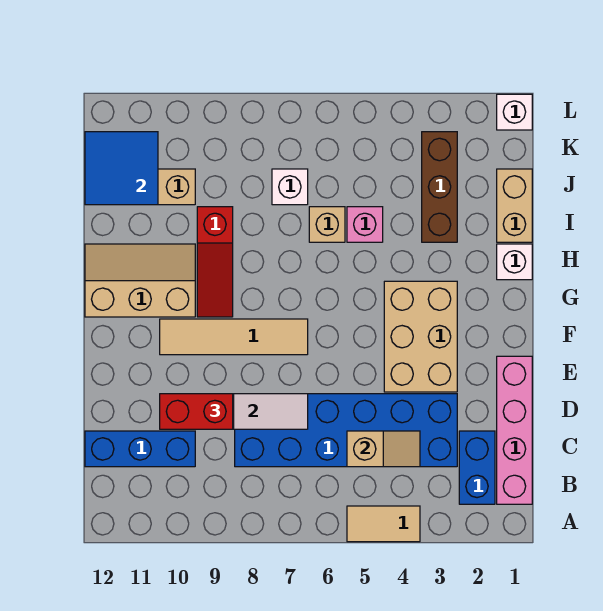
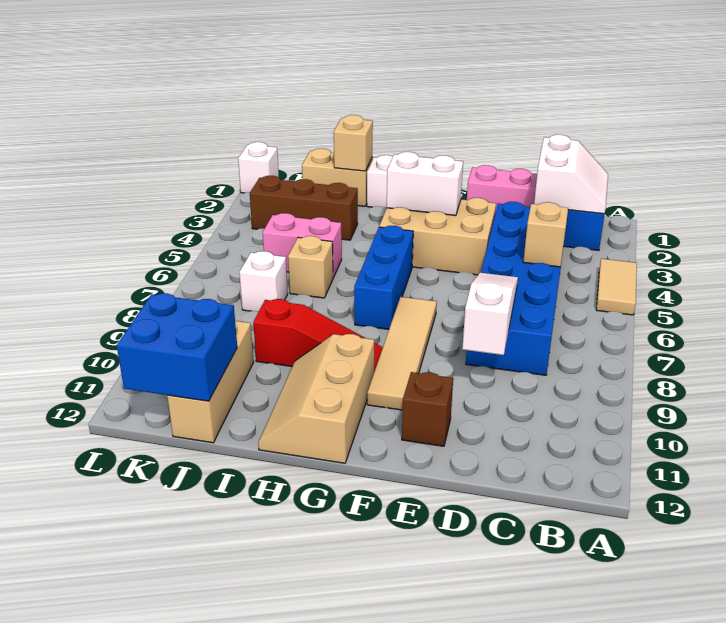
none -> white 2x2 slope [534,135,608,214]
blue 1x3 brick [85,431,195,467] -> blue 1x3 brick moved to [354,225,413,329]
red 1x2 brick [160,394,233,429] -> none
none -> brown 1x1 brick [402,372,453,446]
none -> white 1x2 brick [387,152,463,216]
none -> tan 1x1 brick [334,115,373,171]
pink 1x1 brick [347,207,383,242] -> pink 1x2 brick [263,213,342,278]
blue 2x2 tile [85,132,158,205] -> blue 2x2 brick [117,293,237,401]

